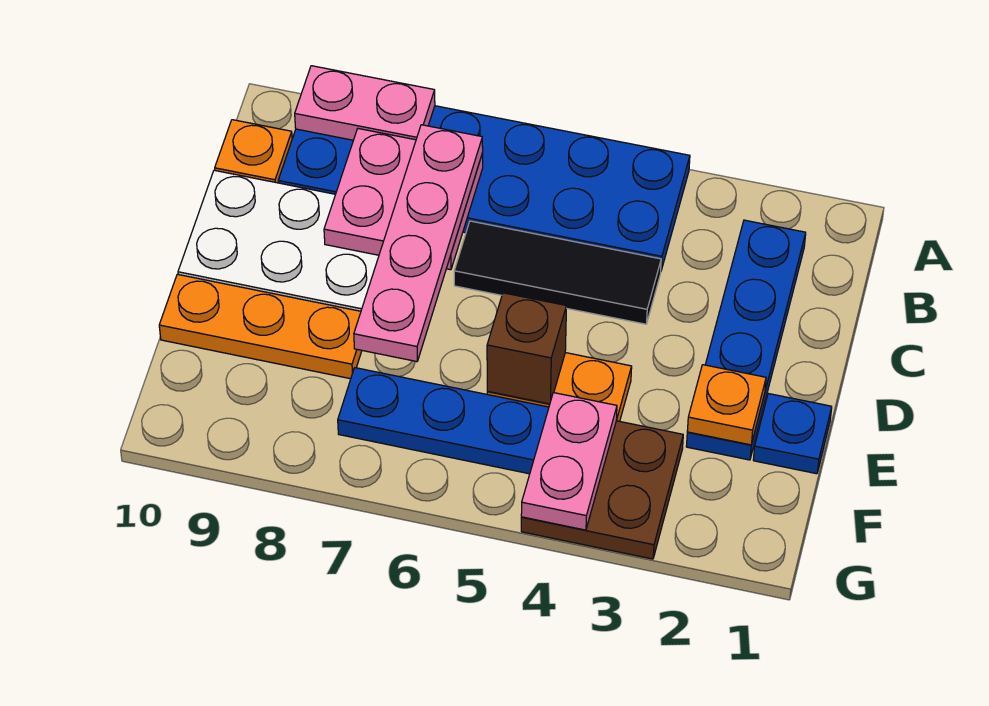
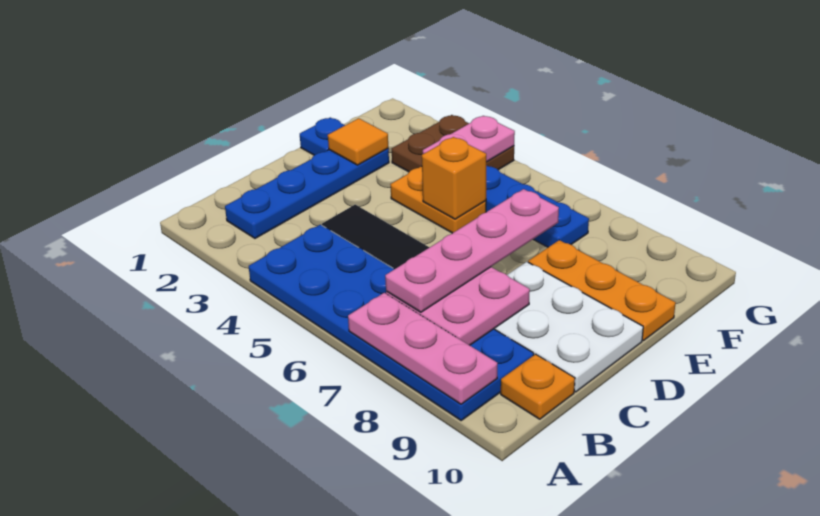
pink 1x2 plate [295,66,435,140] -> pink 1x3 plate [348,293,497,404]
orange 1x1 plate [687,365,766,445] -> orange 1x1 tile [328,118,388,165]
brown 1x1 brick [487,293,566,404] -> orange 1x1 brick [422,137,486,219]

